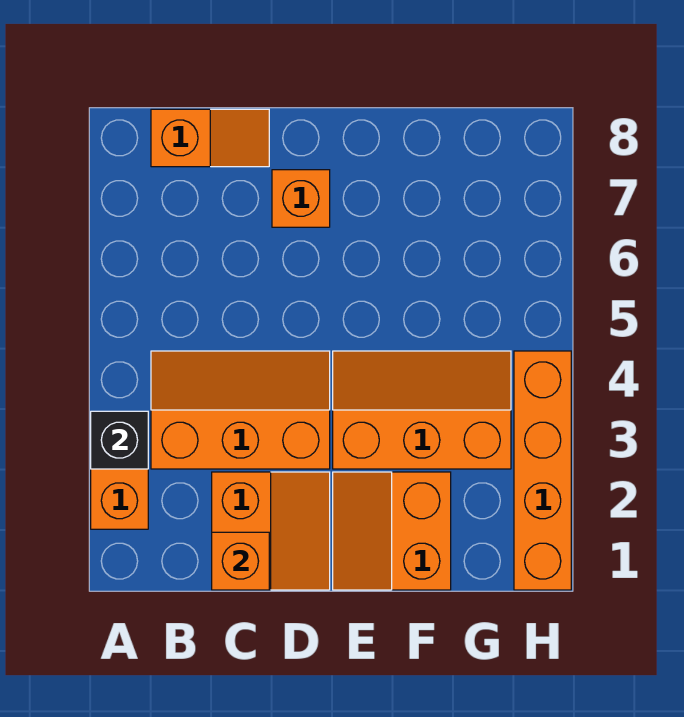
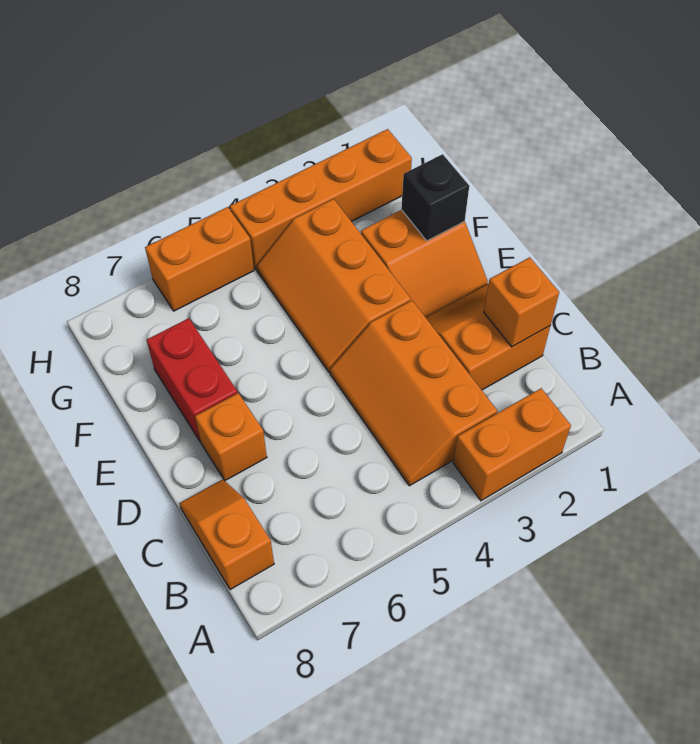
black 1x1 brick [91,411,148,469] -> black 1x1 brick moved to [401,154,469,241]
none -> red 1x2 brick [147,318,237,442]
none -> orange 1x2 brick [145,207,254,311]

